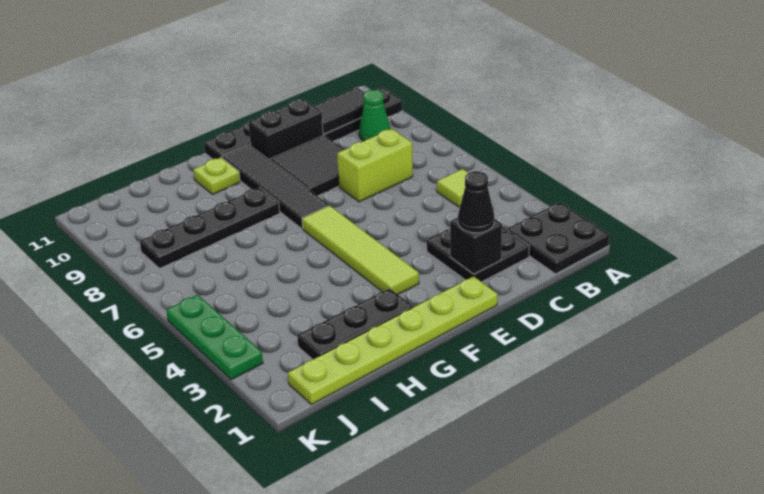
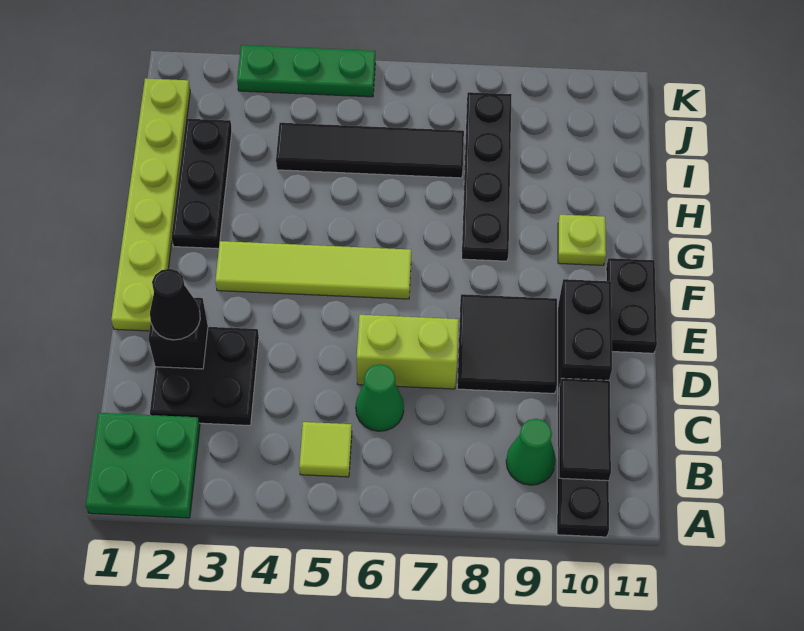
black 2x2 plate [507,202,609,274] -> green 2x2 plate [86,413,200,518]
none -> green 1x1 cone [356,364,404,431]
lime 1x2 brick [337,129,413,202] -> lime 1x2 brick turned to [357,315,459,389]
black 1x4 tile [222,145,329,229] -> black 1x4 tile moved to [276,123,464,178]

